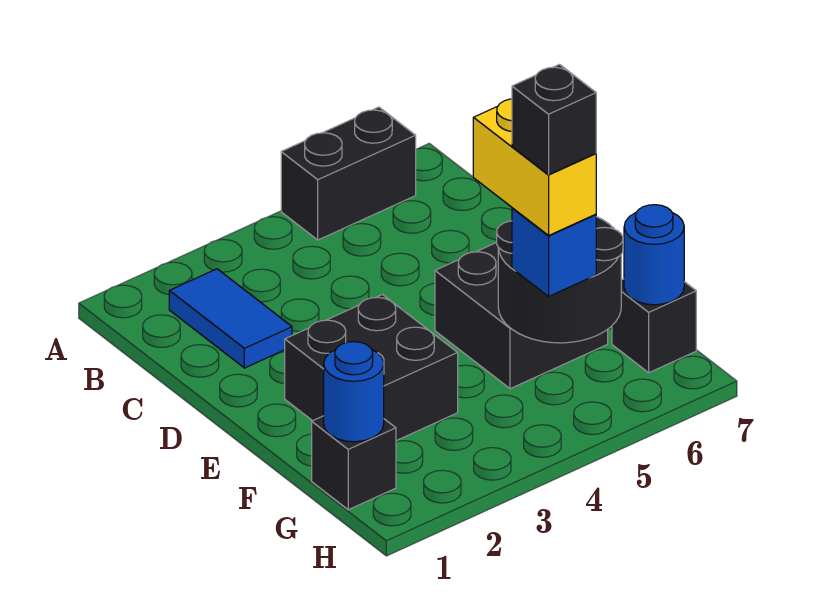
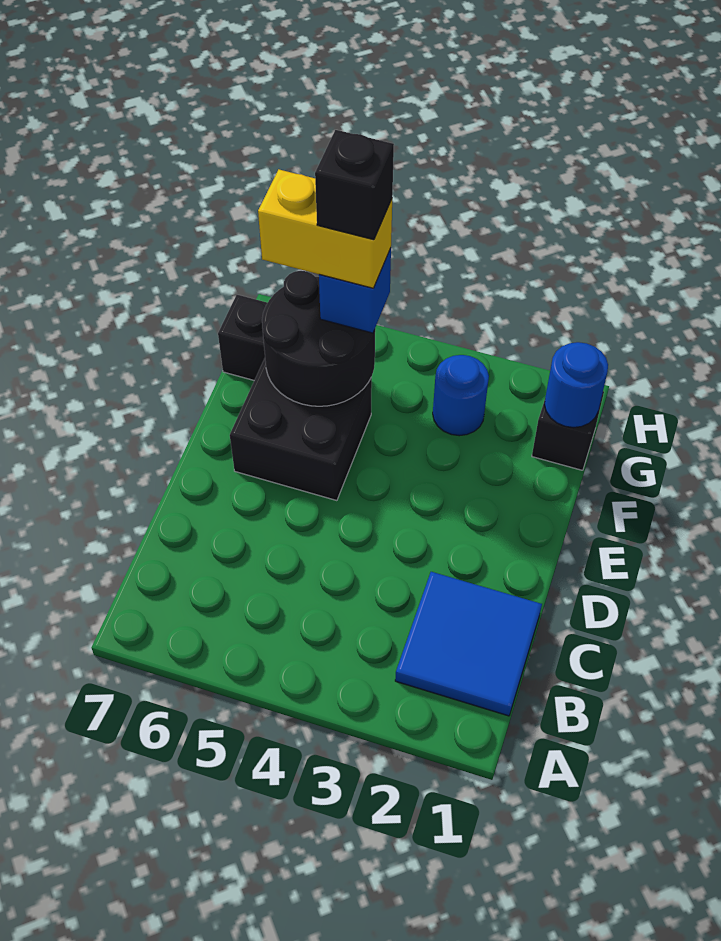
black 1x2 brick [281,107,416,240] -> none
blue 1x2 tile [169,269,292,368] -> blue 2x2 tile [395,572,542,716]
black 2x2 brick [285,295,458,441] -> none
yellow 1x2 brick [473,99,596,235] -> yellow 1x2 brick turned to [258,169,392,288]
blue 1x1 round brick [624,205,684,305] -> blue 1x1 round brick moved to [433,355,489,436]

